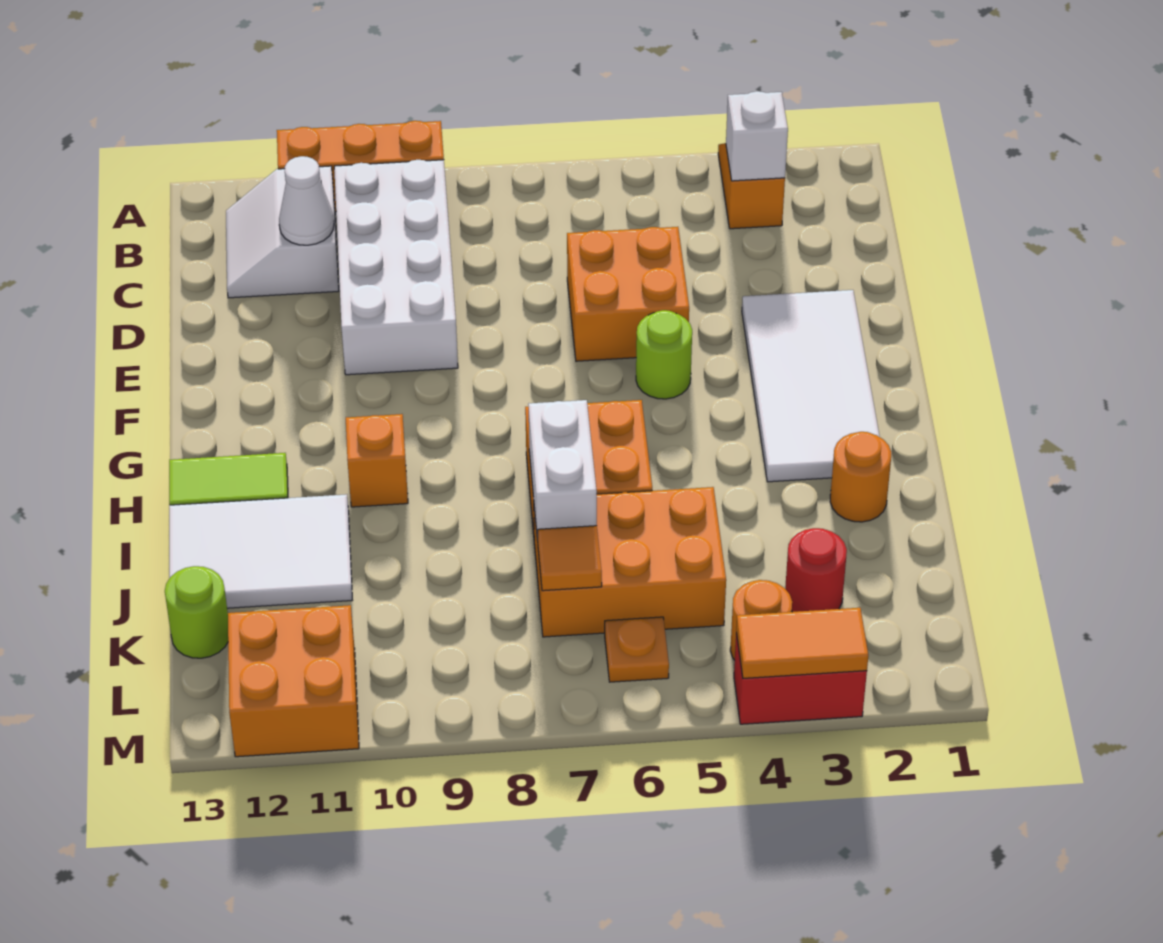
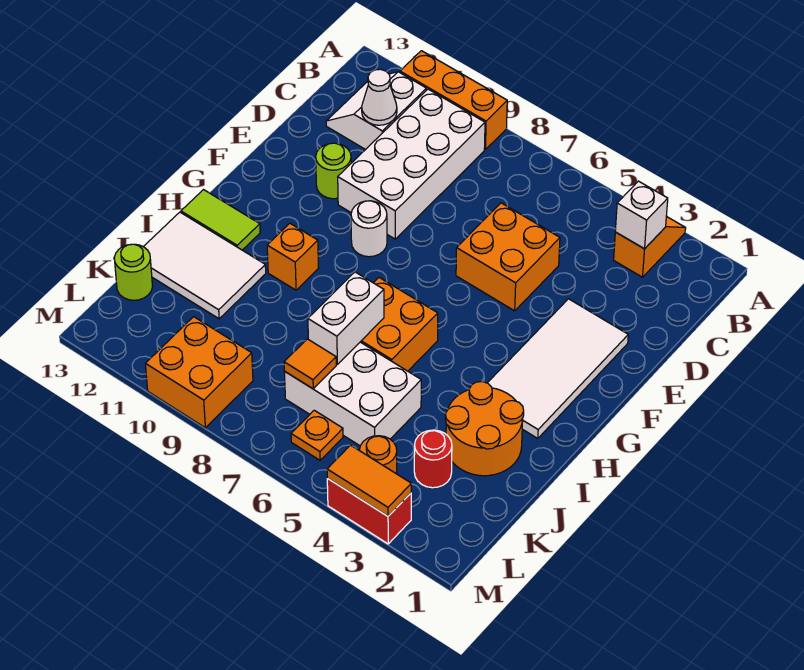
lime 1x1 round brick [636,310,692,399] -> lime 1x1 round brick moved to [316,143,351,199]
none -> white 1x1 round brick [351,201,387,257]
orange 1x1 round brick [830,432,891,522] -> orange 2x2 round brick [445,382,524,476]
orange 2x3 brick [534,487,726,637] -> white 2x3 brick [285,342,421,446]
orange 2x2 brick [228,605,359,757] -> orange 2x2 brick moved to [146,317,253,428]

